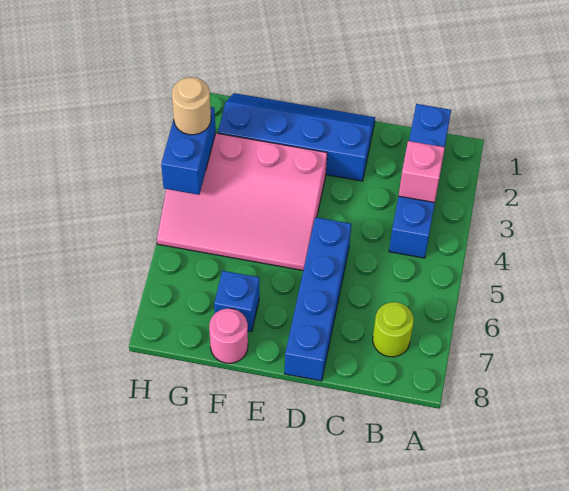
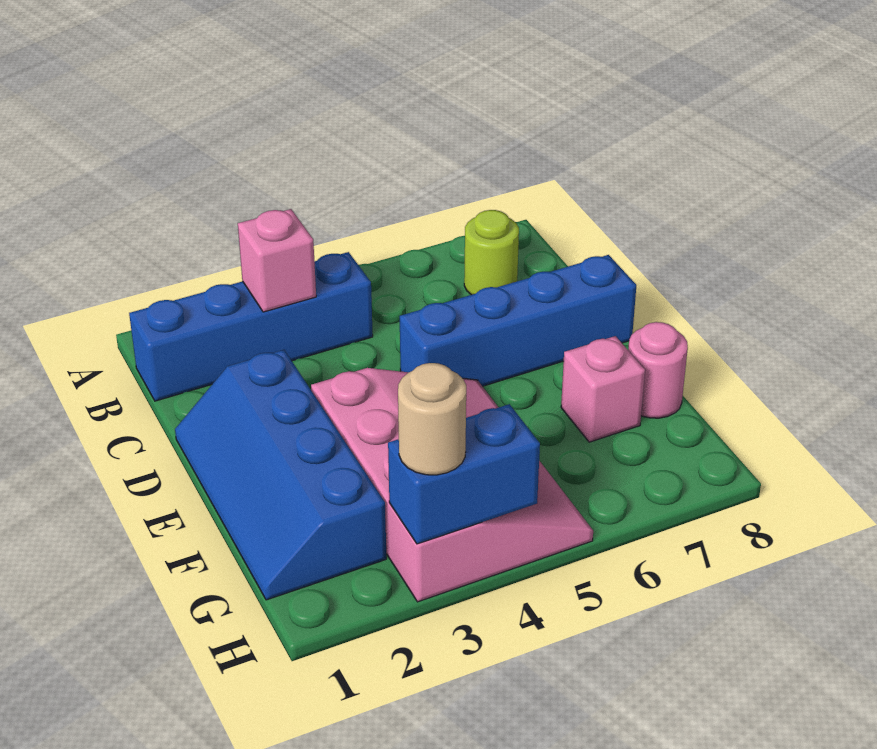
blue 1x1 brick [214,271,259,331] -> pink 1x1 brick [561,336,645,442]

